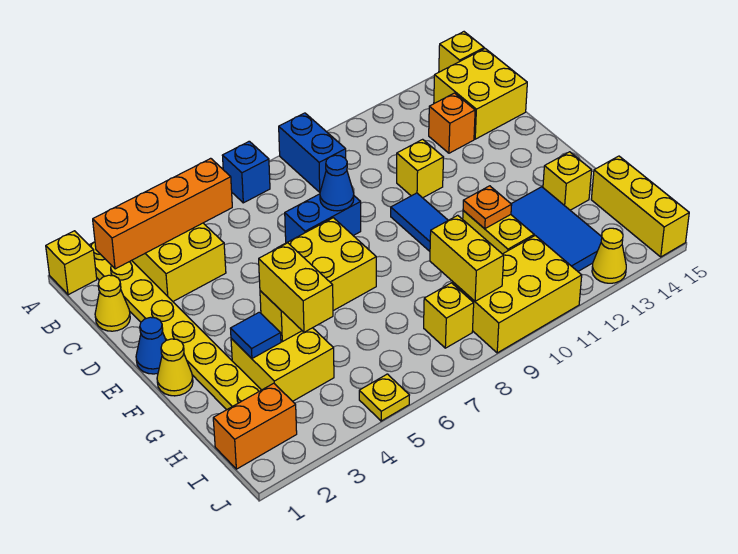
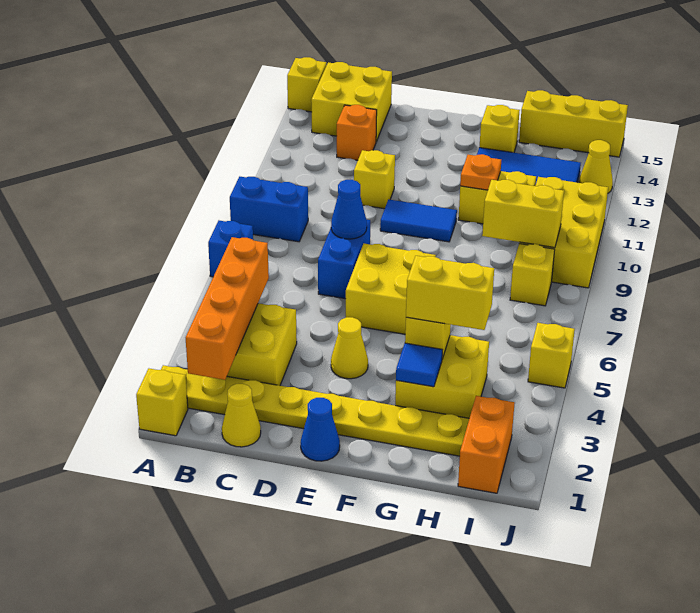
yellow 1x1 cone [157,339,193,396] -> yellow 1x1 cone moved to [331,317,368,379]
yellow 1x1 plate [359,374,409,421] -> yellow 1x1 brick [528,323,575,388]

